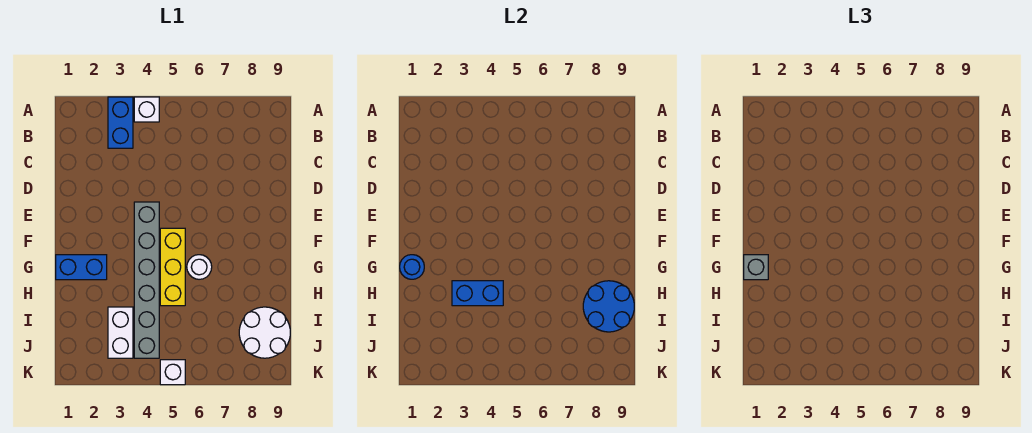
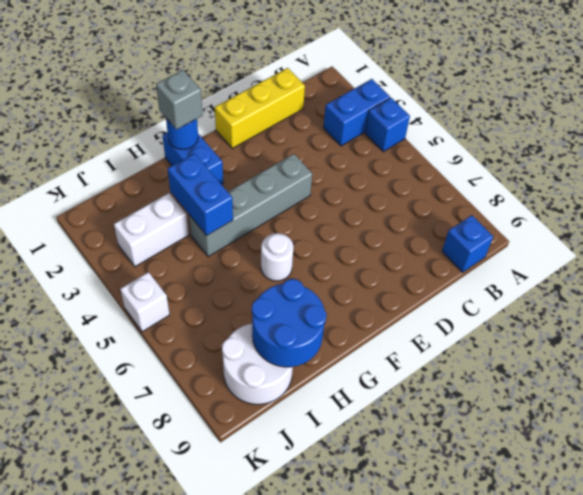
white 1x1 brick [134,97,159,122] -> blue 1x1 brick [365,98,410,152]
none -> blue 1x1 brick [442,215,493,272]
grey 1x6 brick [134,202,159,358] -> grey 1x4 brick [189,154,312,257]
yellow 1x3 brick [160,228,185,306] -> yellow 1x3 brick moved to [215,68,305,148]

